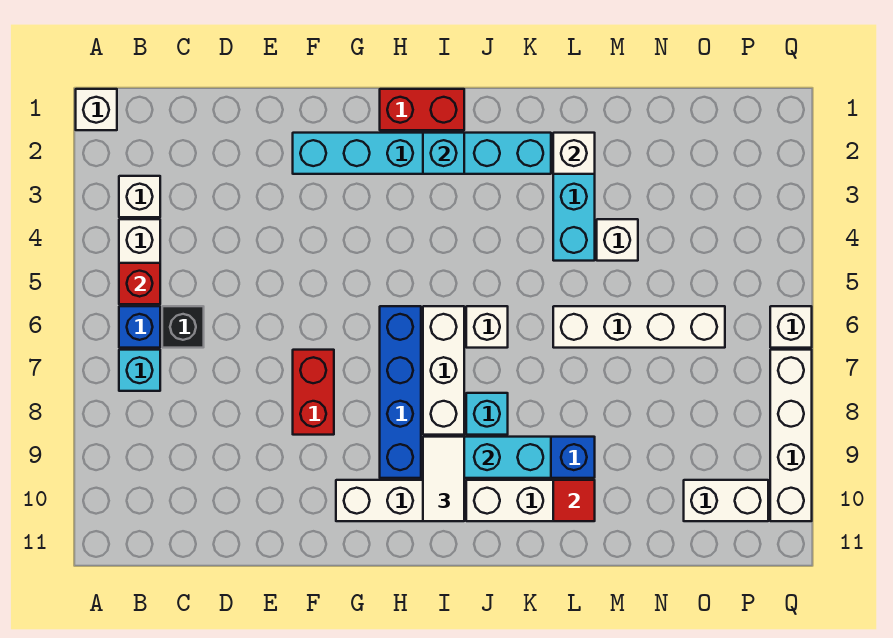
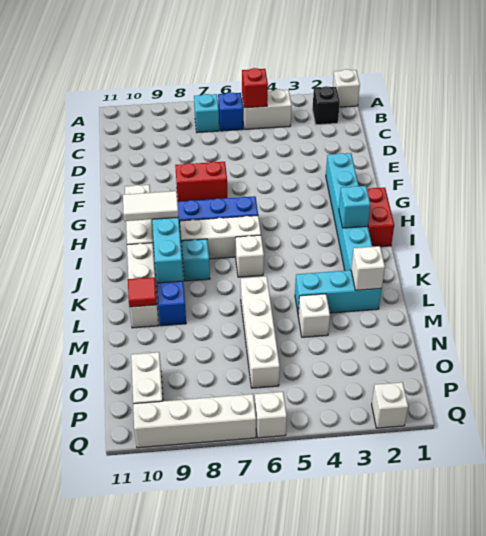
white 1x1 brick [119,176,160,217] -> white 1x1 brick moved to [372,382,408,428]
black 1x1 brick [162,306,204,348] -> black 1x1 brick moved to [312,86,340,125]

